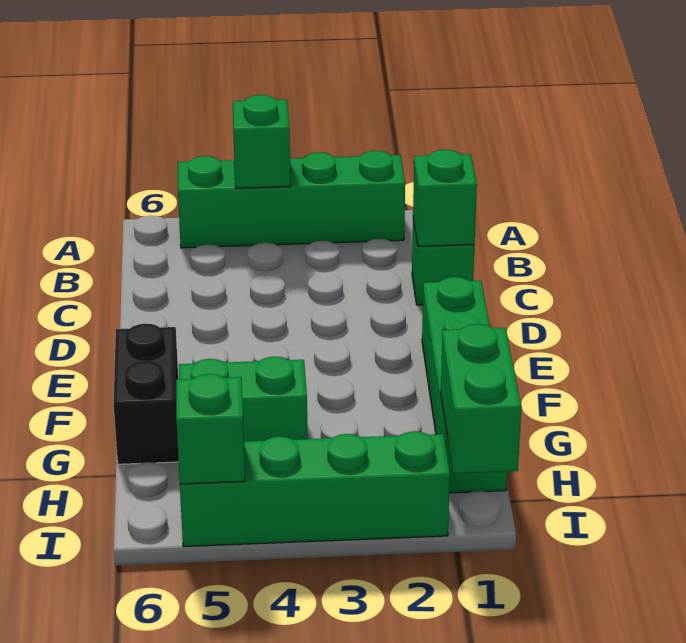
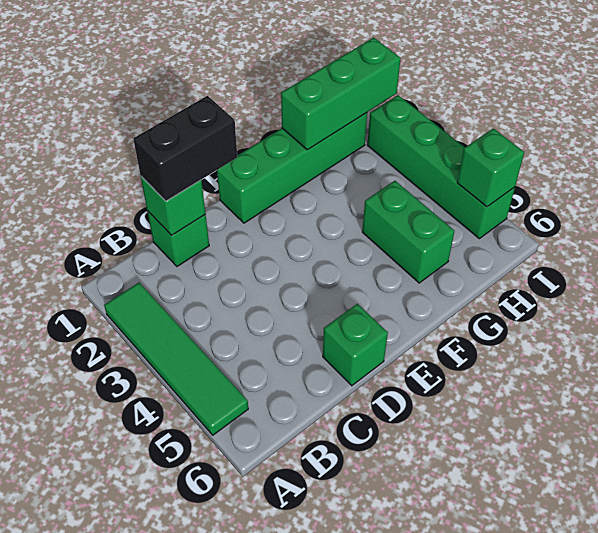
green 1x4 brick [178,151,405,248] -> green 1x4 tile [104,283,248,435]
green 1x1 brick [233,95,290,188] -> green 1x1 brick moved to [323,304,388,386]
black 1x2 brick [113,324,179,464] -> black 1x2 brick moved to [133,96,237,201]
green 1x2 brick [441,324,521,473] -> green 1x3 brick [281,38,401,150]

